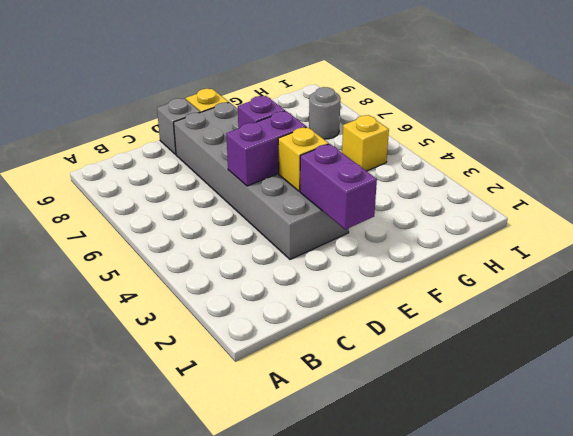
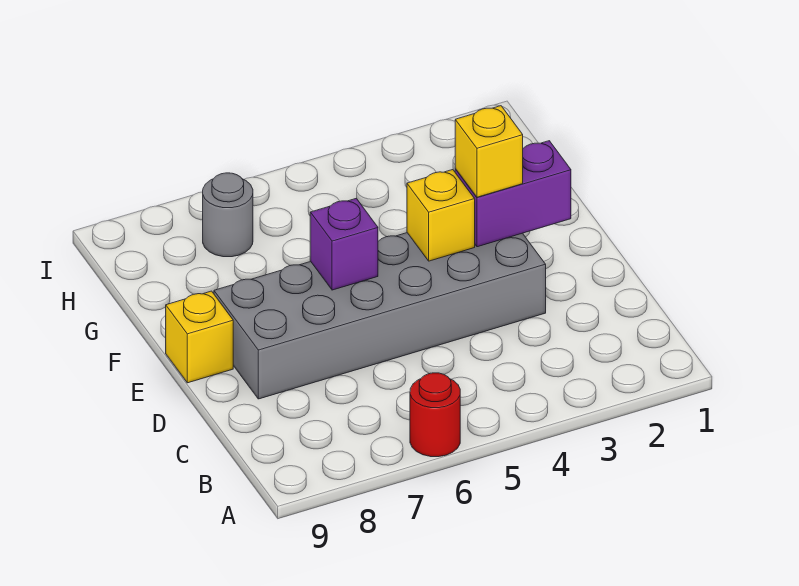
none -> red 1x1 round brick [410,373,460,457]
purple 1x2 brick [226,111,306,186] -> none
grey 1x1 brick [157,98,200,155] -> none
yellow 1x1 brick [342,115,389,171] -> yellow 1x1 brick moved to [455,106,523,197]

